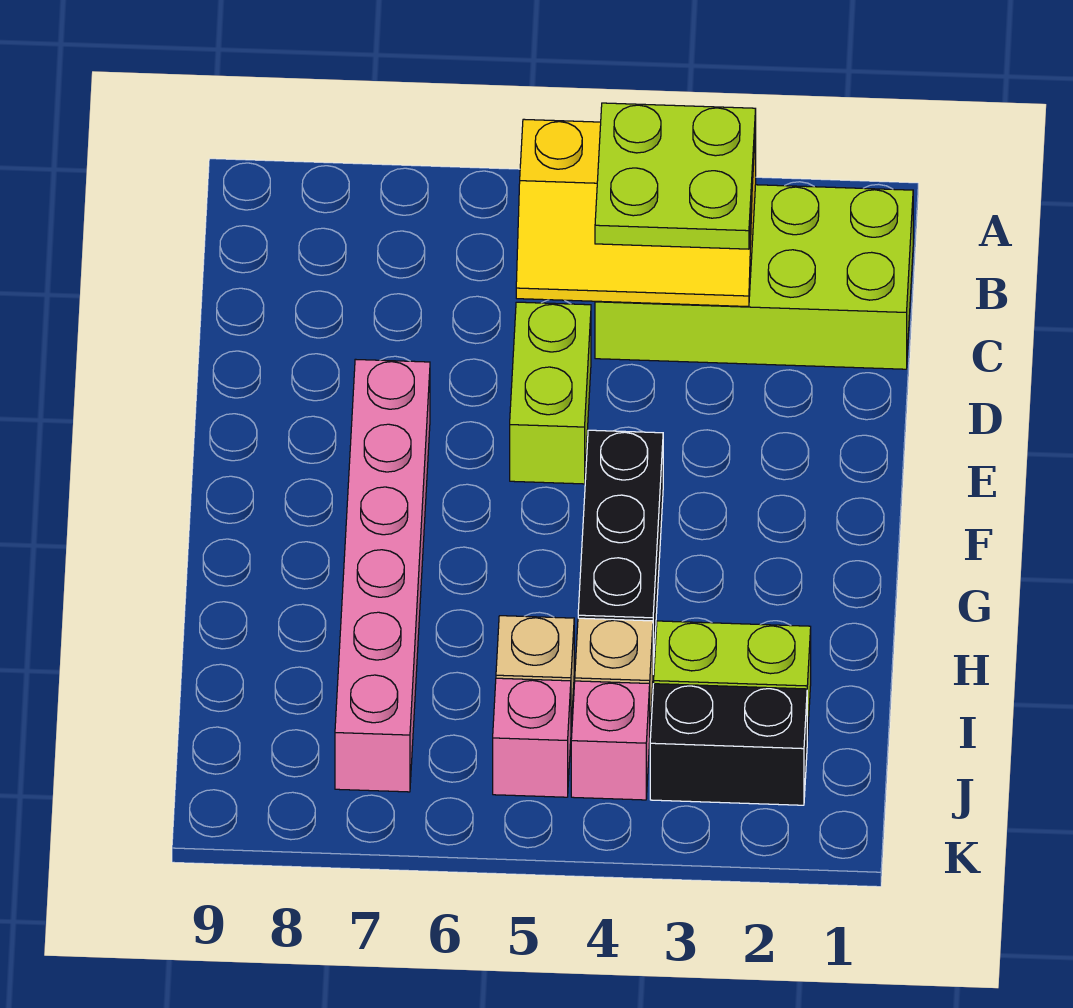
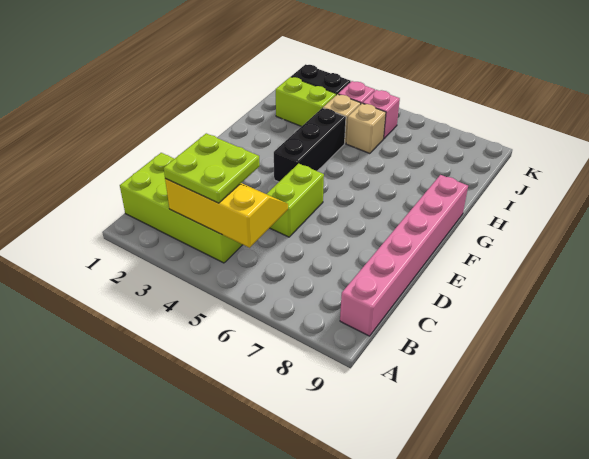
pink 1x6 brick [335,359,430,792] -> pink 1x6 brick moved to [340,175,468,336]

